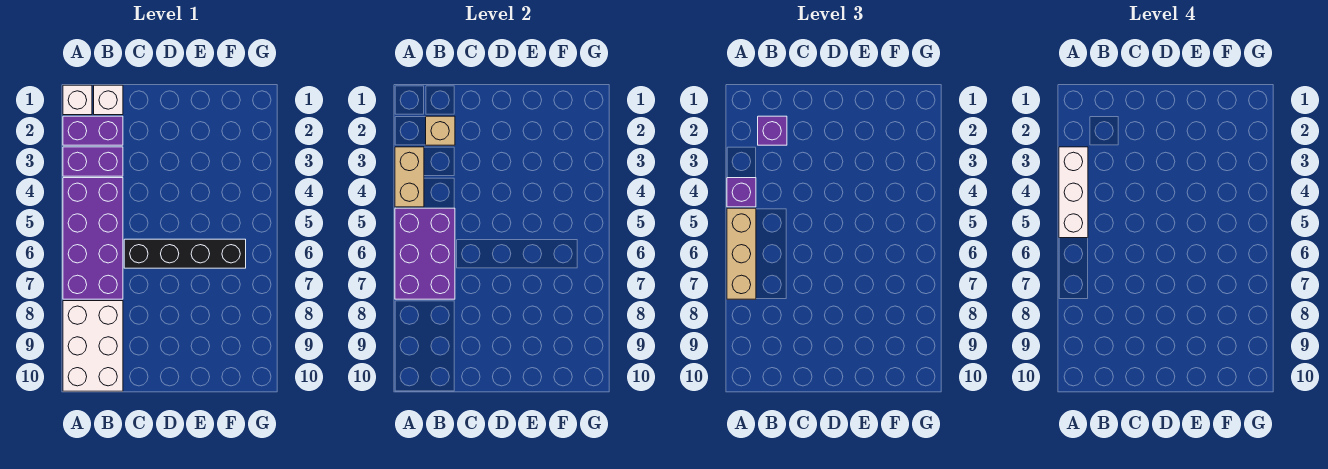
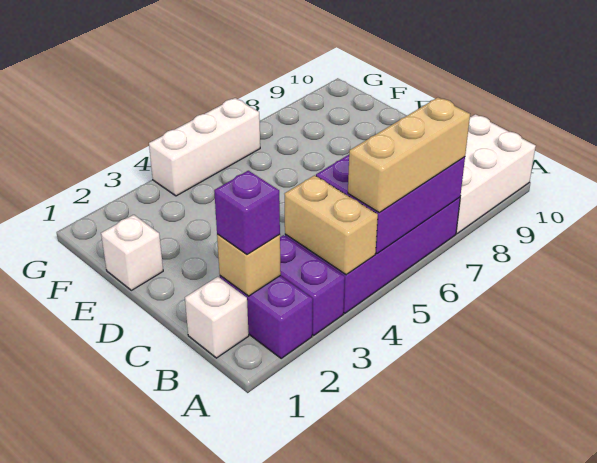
white 1x1 brick [63,85,92,115] -> white 1x1 brick moved to [101,215,163,290]
tan 1x2 brick [395,147,424,207] -> tan 1x2 brick turned to [285,175,378,275]
white 1x3 brick [1059,147,1088,238] -> white 1x3 brick moved to [149,98,260,196]
purple 1x1 brick [727,178,756,207] -> none
black 1x4 brick [124,239,246,268] -> none

